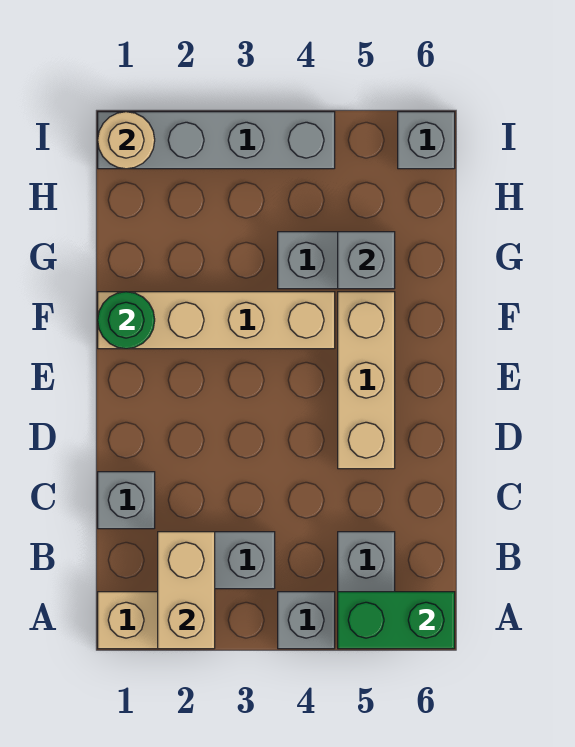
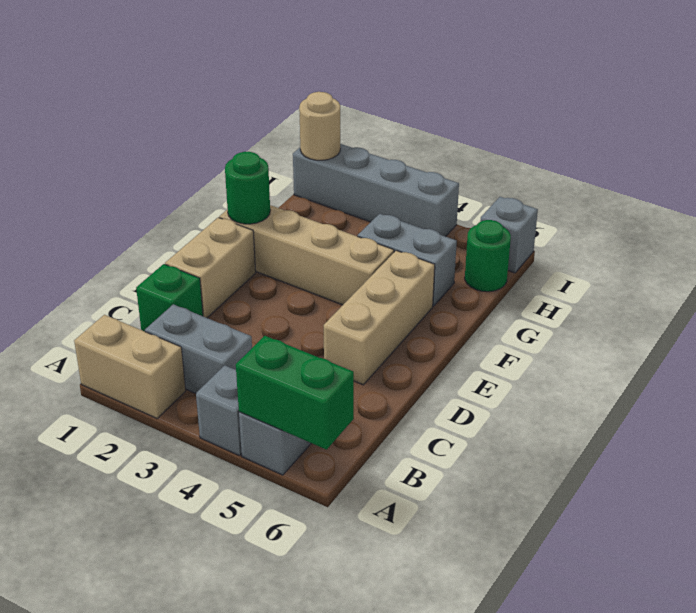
tan 1x2 brick [158,532,215,649] -> tan 1x2 brick moved to [165,217,256,318]
grey 1x1 brick [98,472,155,529] -> green 1x1 brick [136,264,203,331]
grey 1x1 brick [338,232,395,289] -> none
none -> green 1x1 round brick [465,220,511,292]

